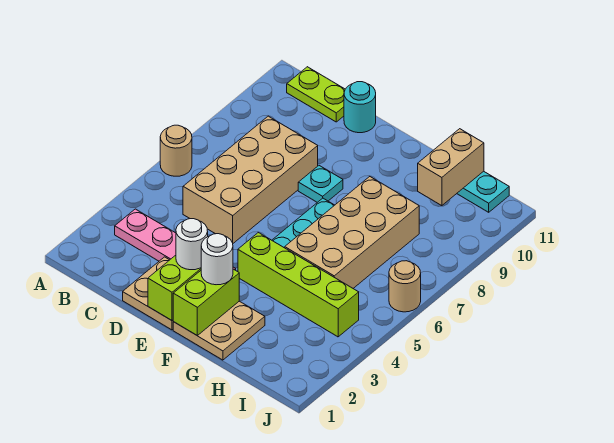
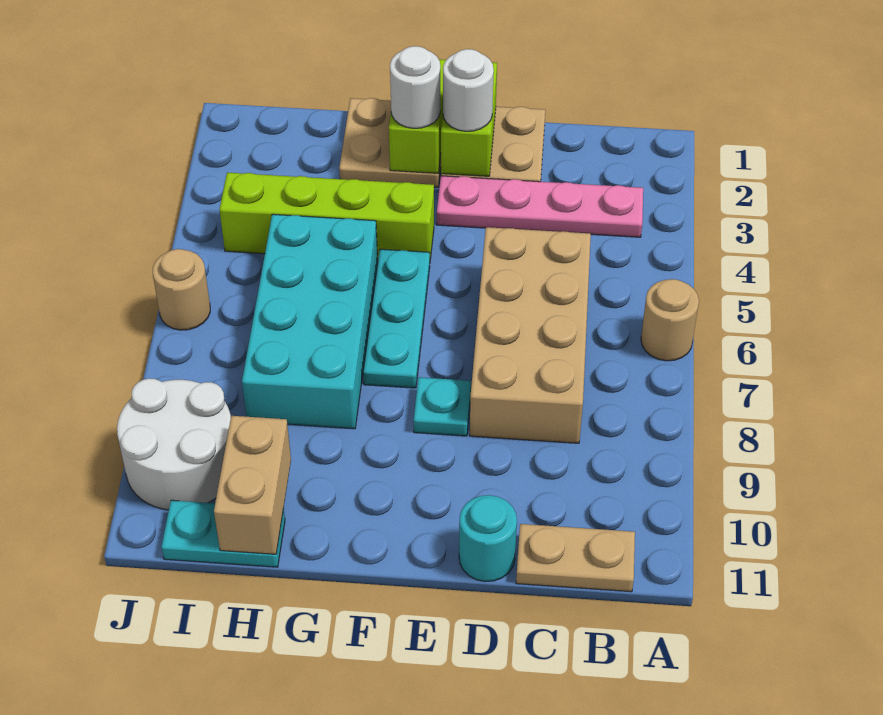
lime 1x2 plate [287,67,345,122] -> tan 1x2 plate [516,524,635,592]
tan 2x4 brick [285,177,419,288] -> cyan 2x4 brick [242,214,378,429]
none -> white 2x2 round brick [117,378,231,510]

